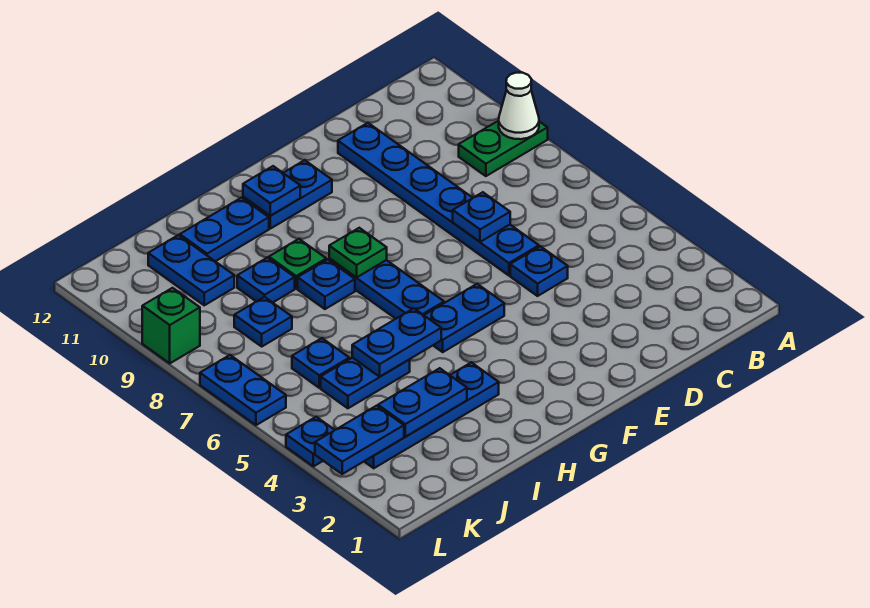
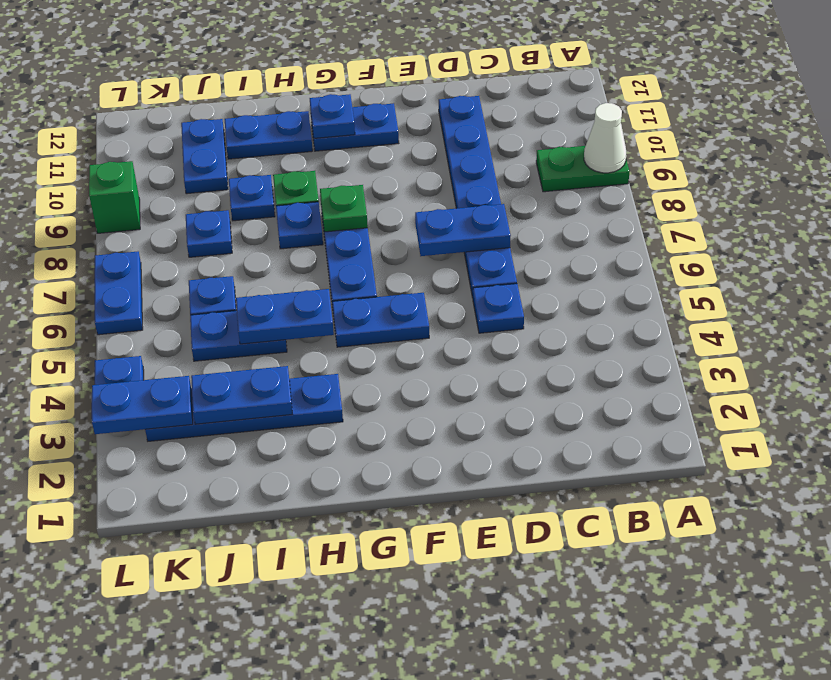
blue 1x1 plate [453,192,510,242] -> blue 1x2 plate [415,204,511,256]

